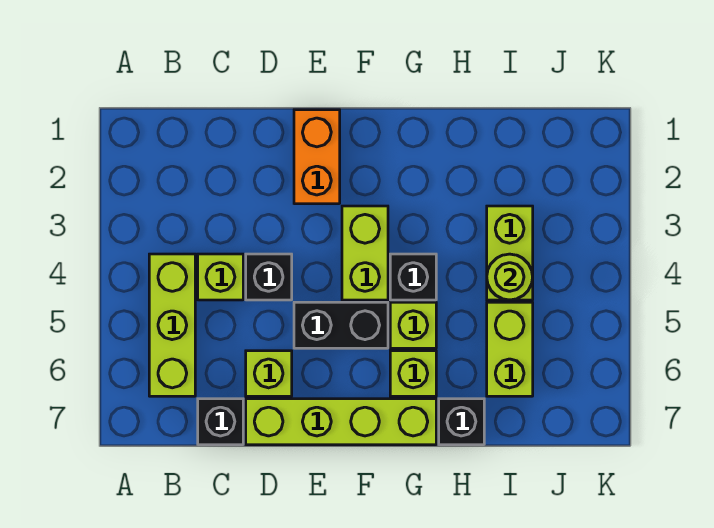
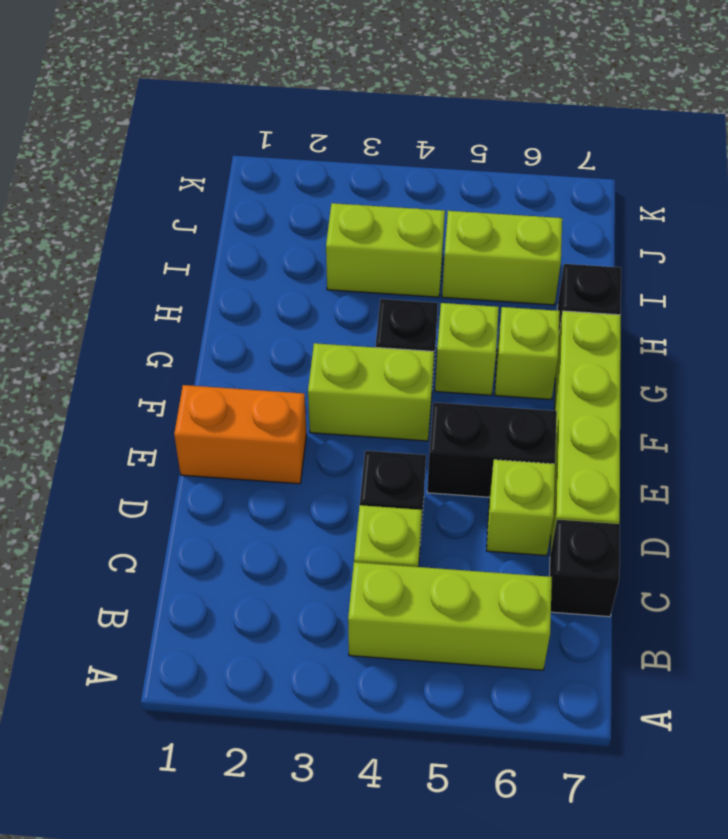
black 1x2 brick [294,302,388,348] -> black 1x2 brick turned to [427,402,557,497]
lime 1x1 round brick [487,254,533,300] -> none

